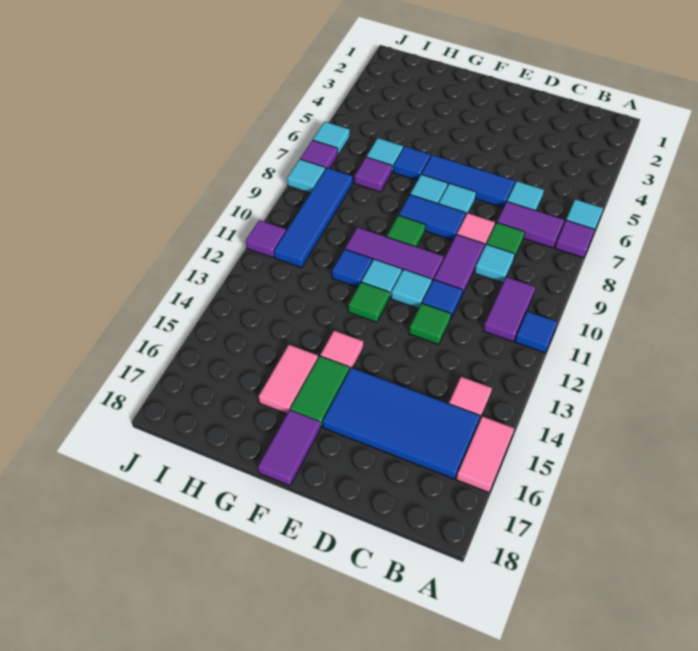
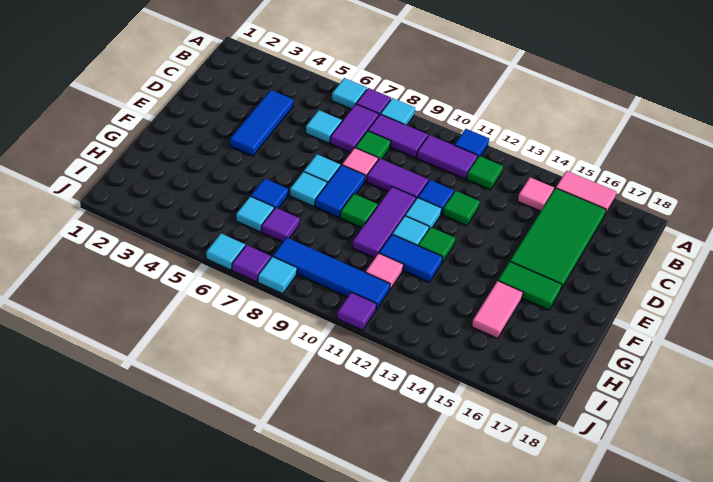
none -> green 1x1 tile [467,156,503,190]
blue 2x4 tile [323,368,480,479] -> green 2x4 tile [510,188,606,289]
cyan 1x1 tile [475,244,515,283] -> cyan 1x1 tile moved to [381,98,415,125]
blue 1x3 tile [422,155,515,208] -> blue 1x3 tile moved to [230,90,293,156]
pink 1x1 tile [320,331,363,370] -> pink 1x1 tile moved to [365,253,403,290]
purple 1x2 tile [258,410,321,486] -> purple 1x2 tile moved to [368,114,428,158]
blue 1x1 tile [332,249,372,287] -> blue 1x2 tile [379,235,443,282]
pink 1x2 tile [258,345,318,414] -> pink 1x2 tile turned to [472,281,523,338]

